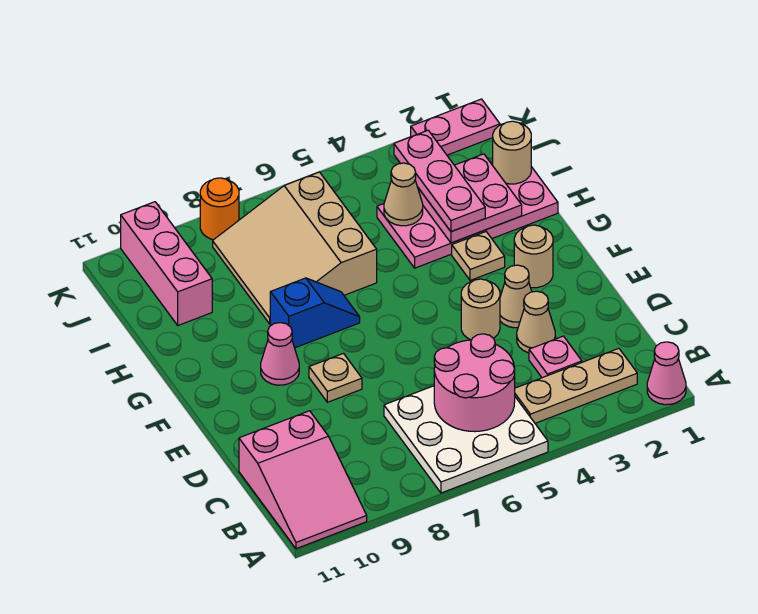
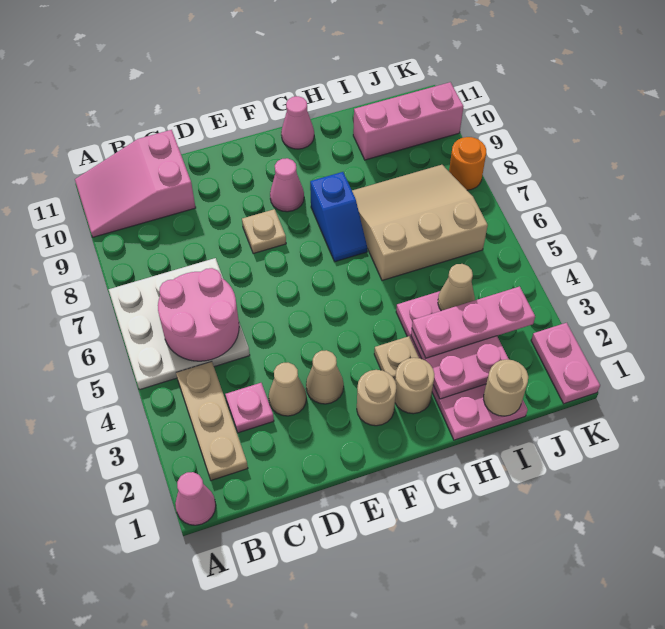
tan 1x1 round brick [461,279,500,340] -> tan 1x1 round brick moved to [395,358,434,414]
none -> pink 1x1 cone [281,96,314,149]

